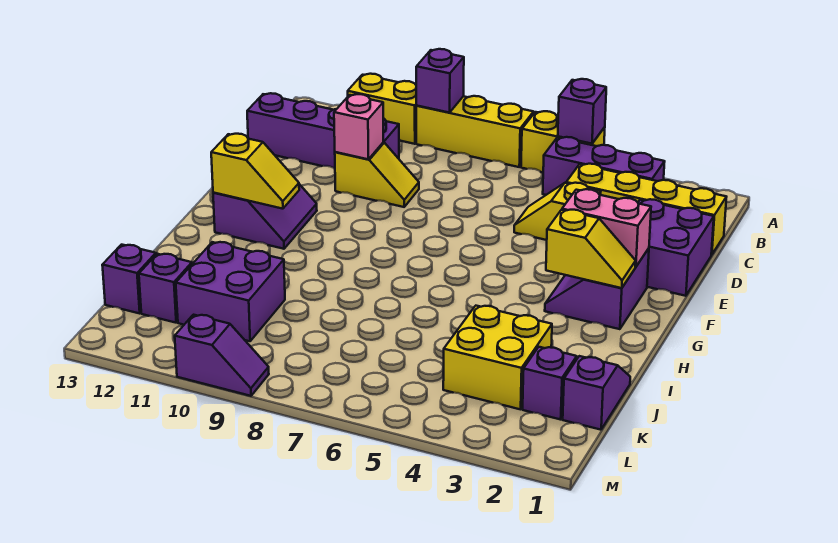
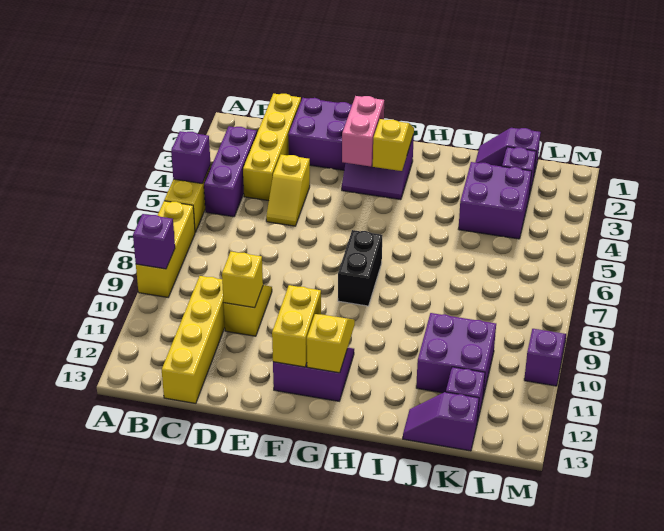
yellow 1x2 brick [348,74,417,144] -> yellow 1x2 brick moved to [272,285,321,367]
purple 1x4 brick [247,93,399,169] -> yellow 1x4 brick [162,276,225,403]
pink 1x1 brick [334,94,383,159] -> yellow 1x1 brick [222,252,263,308]
none -> black 1x2 brick [338,230,382,306]
yellow 2x2 brick [443,306,552,409] -> purple 2x2 brick [459,162,532,239]

